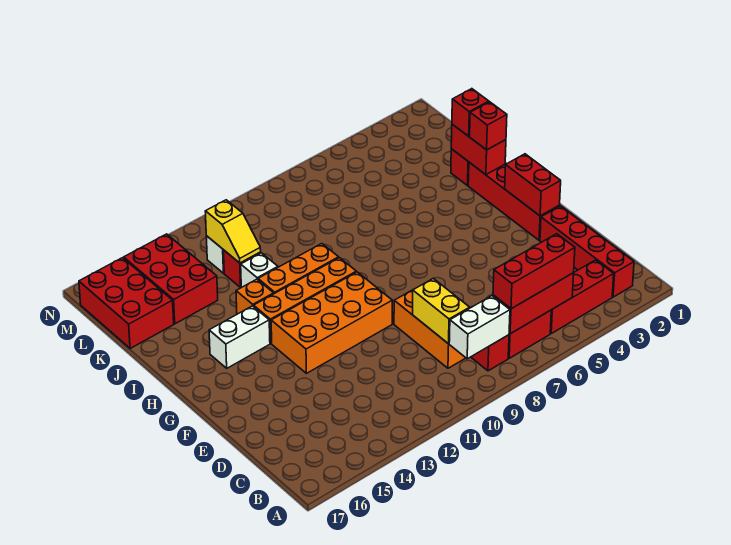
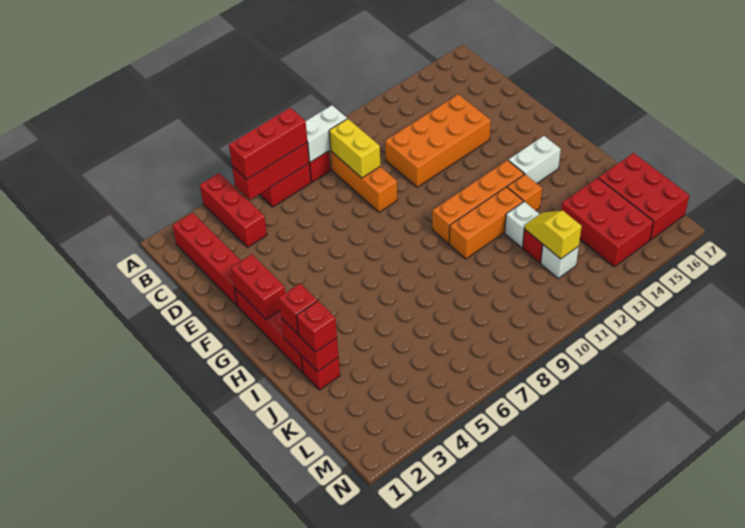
red 1x3 brick [550,260,614,333] -> red 1x3 brick turned to [200,173,267,247]
orange 2x4 brick [271,272,392,373] -> orange 2x4 brick moved to [385,94,491,187]

